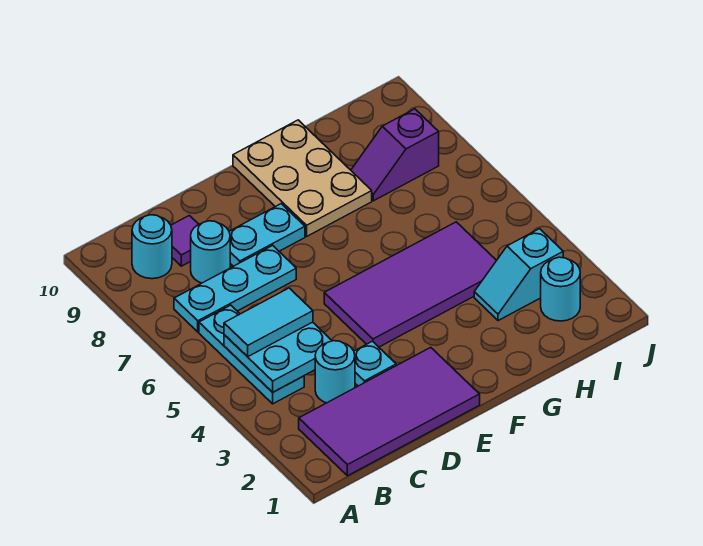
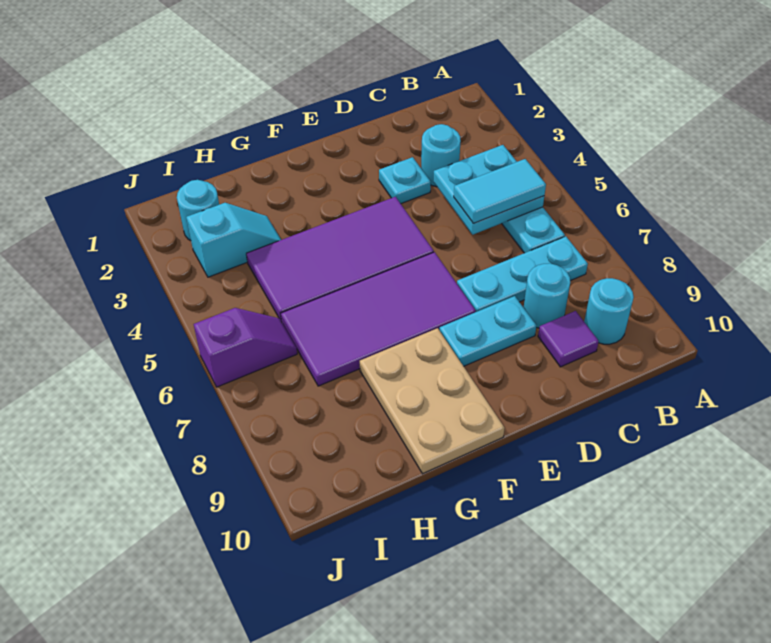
purple 2x4 tile [299,347,480,476] -> purple 2x4 tile moved to [281,252,476,386]
purple 1x2 slope [351,109,439,201] -> purple 1x2 slope moved to [194,308,297,387]

